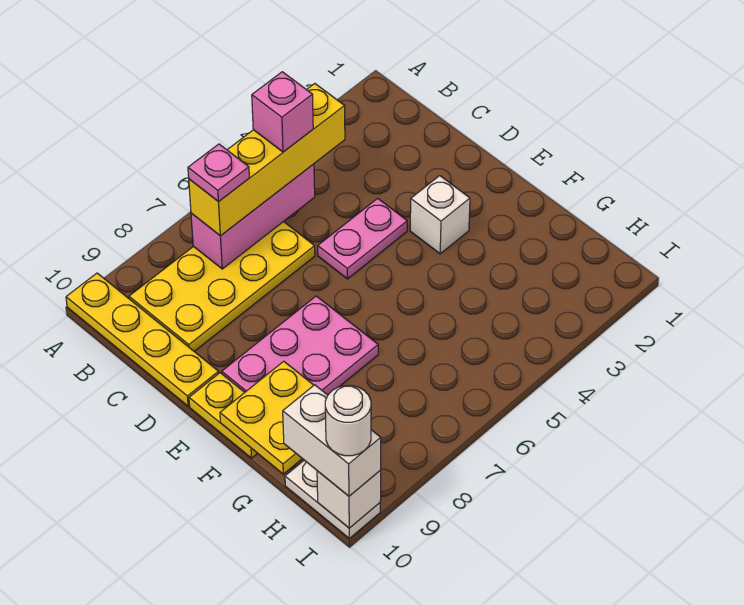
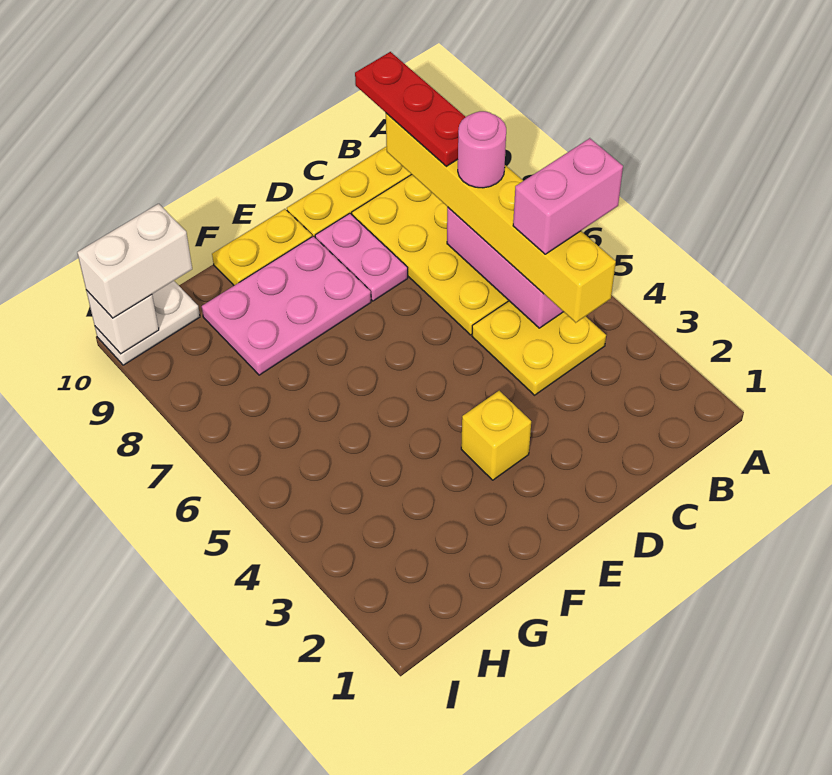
yellow 1x4 brick [189,83,345,236] -> yellow 1x6 brick [386,113,616,323]
pink 1x1 brick [252,72,313,152] -> pink 1x2 brick [513,138,623,254]
pink 1x1 plate [188,144,249,202] -> pink 1x1 round brick [458,111,506,188]
none -> red 1x3 plate [355,52,465,166]
pink 1x2 plate [318,198,407,279] -> pink 1x2 plate moved to [315,213,408,301]
white 1x1 brick [410,176,470,254] -> yellow 1x1 brick [461,391,531,480]
pink 2x3 plate [222,296,378,395] -> pink 2x3 plate turned to [202,236,371,375]
yellow 2x2 plate [220,361,314,474] -> yellow 2x2 plate moved to [472,301,606,395]
white 1x1 round brick [325,385,371,456] -> none

